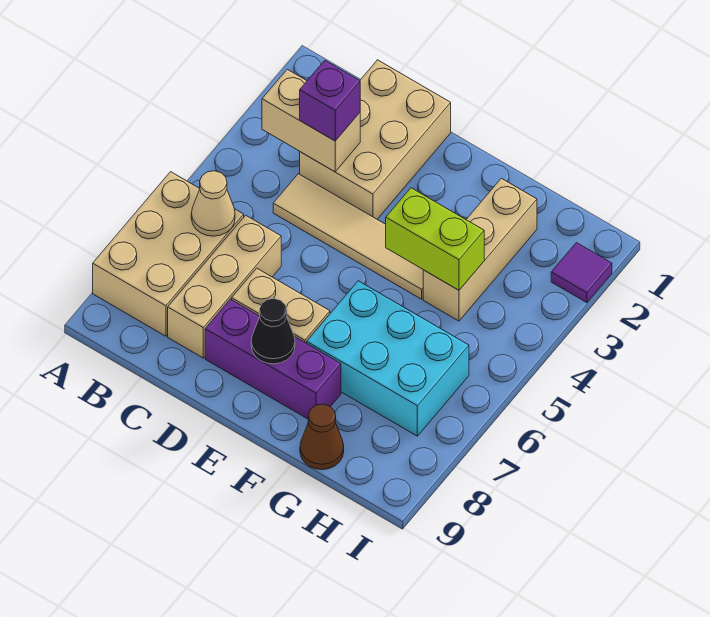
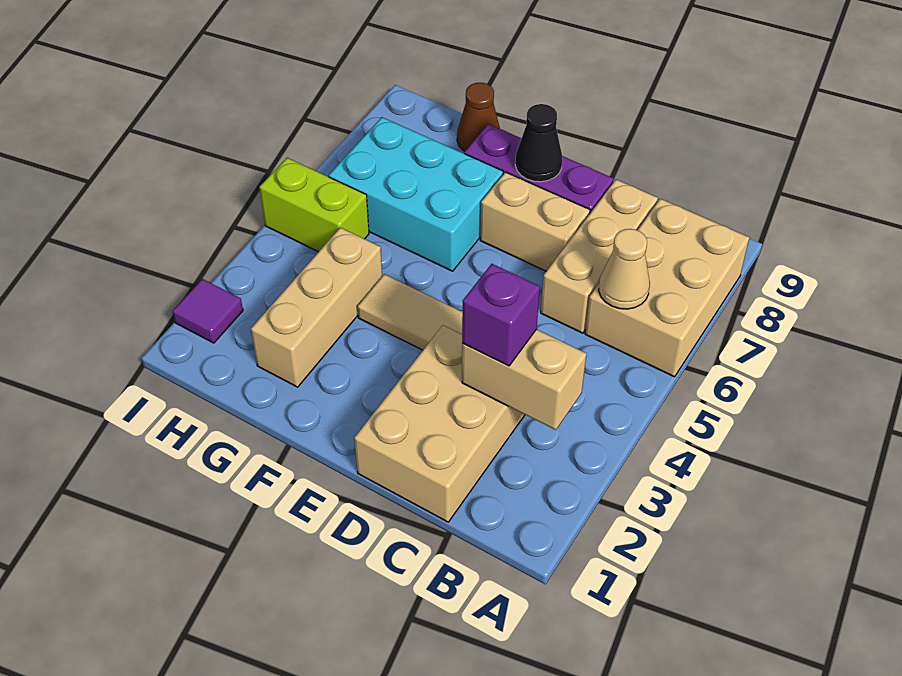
lime 1x2 brick [386,188,484,290] -> lime 1x2 brick moved to [259,158,369,252]

